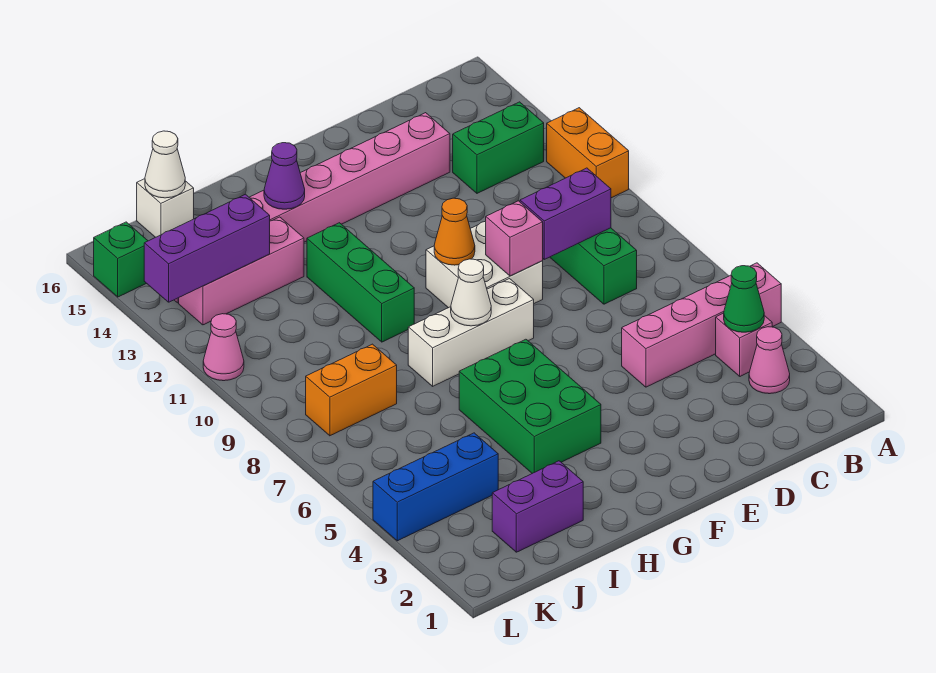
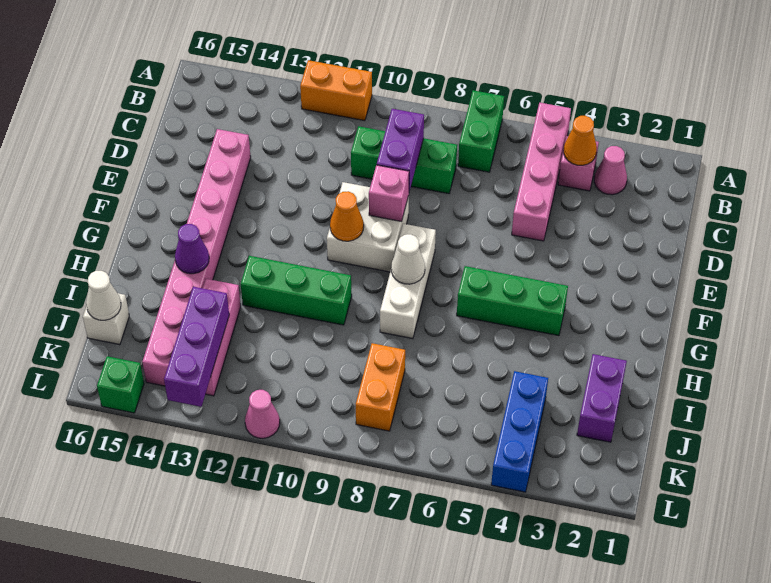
green 1x1 cone [724,266,764,332] -> orange 1x1 cone [564,116,597,165]
green 1x2 brick [453,102,544,193] -> green 1x2 brick moved to [458,90,504,172]
green 2x3 brick [459,339,601,473] -> green 1x3 brick [457,266,568,336]

